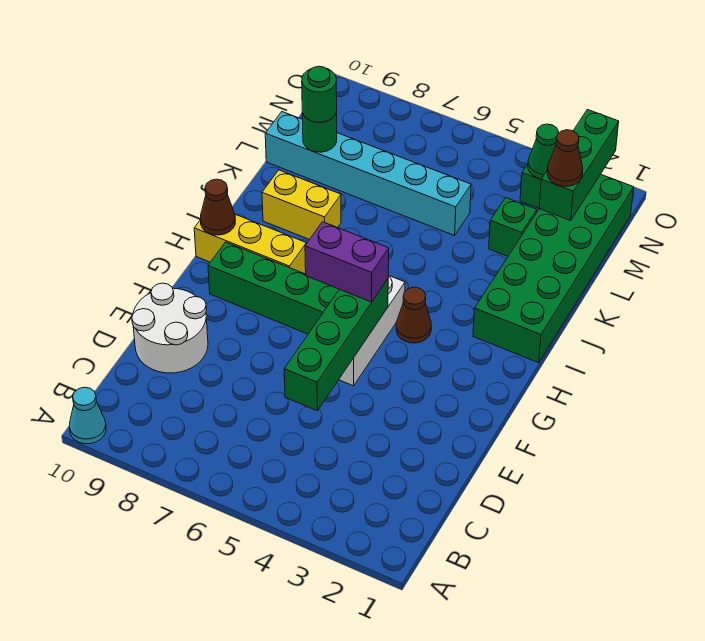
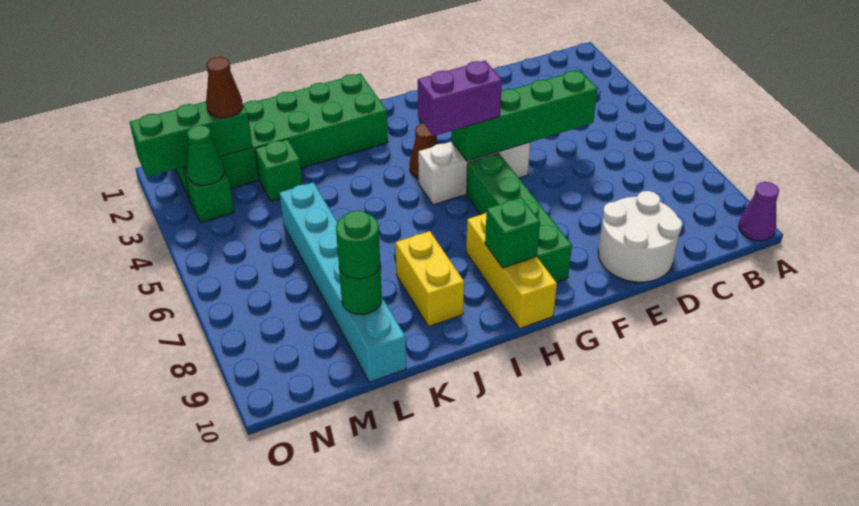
cyan 1x1 cone [69,387,106,444] -> purple 1x1 cone [739,182,779,241]
purple 1x2 brick [305,222,389,302] -> purple 1x2 brick turned to [418,61,502,136]
none -> green 1x1 brick [485,197,540,268]
brown 1x1 cone [200,179,235,235] -> none

